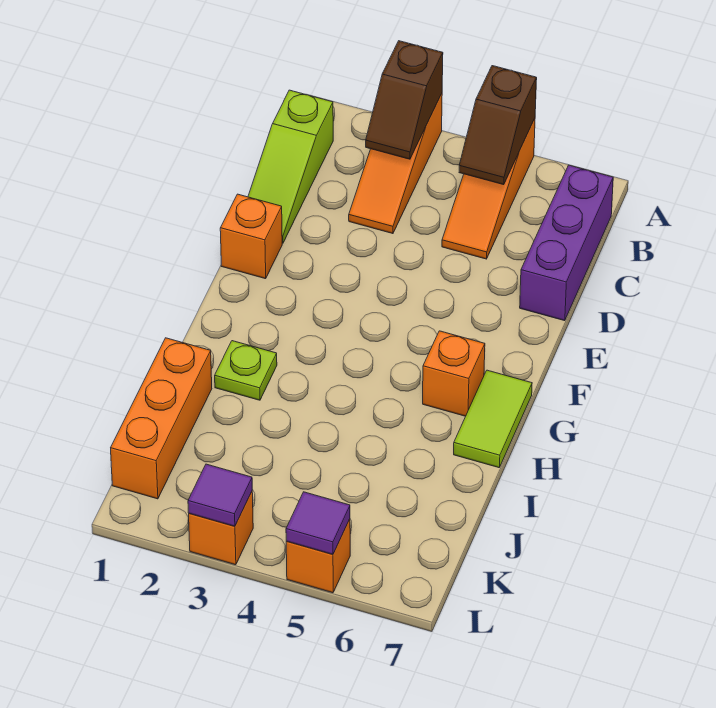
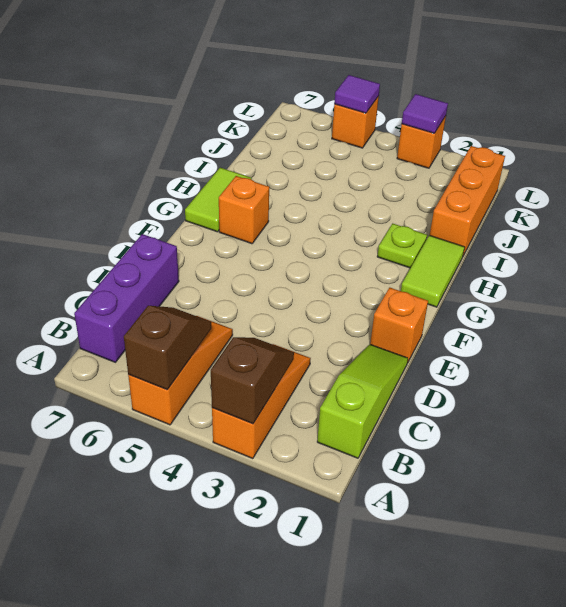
none -> lime 1x2 tile [401,235,465,307]

